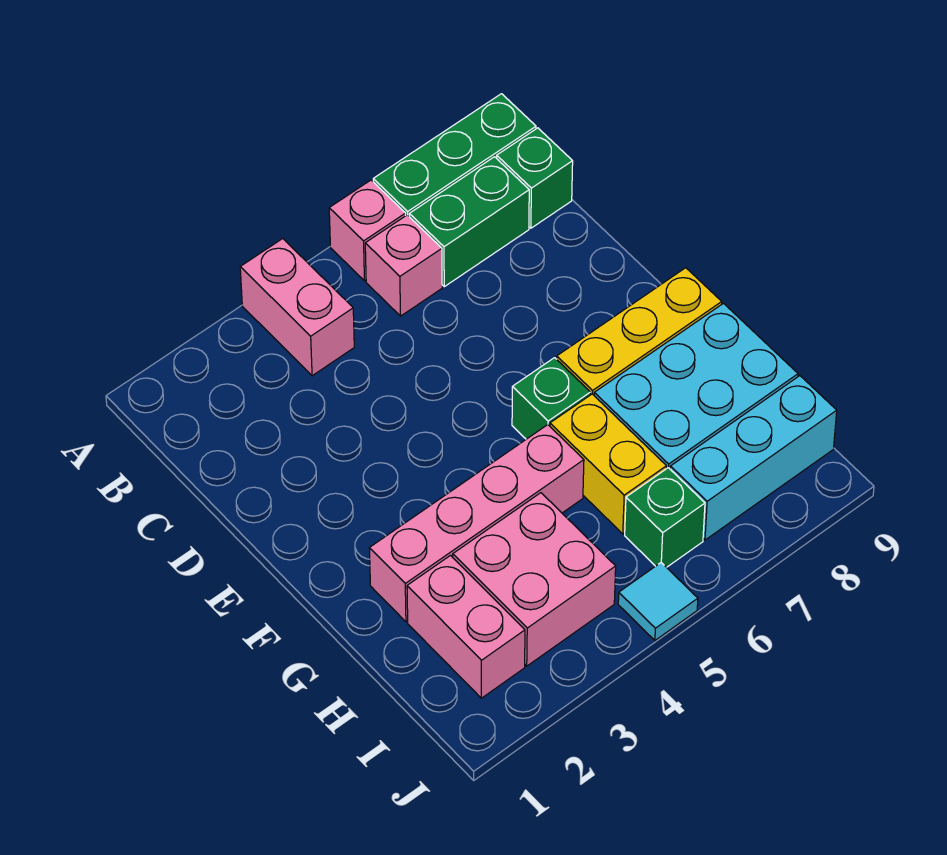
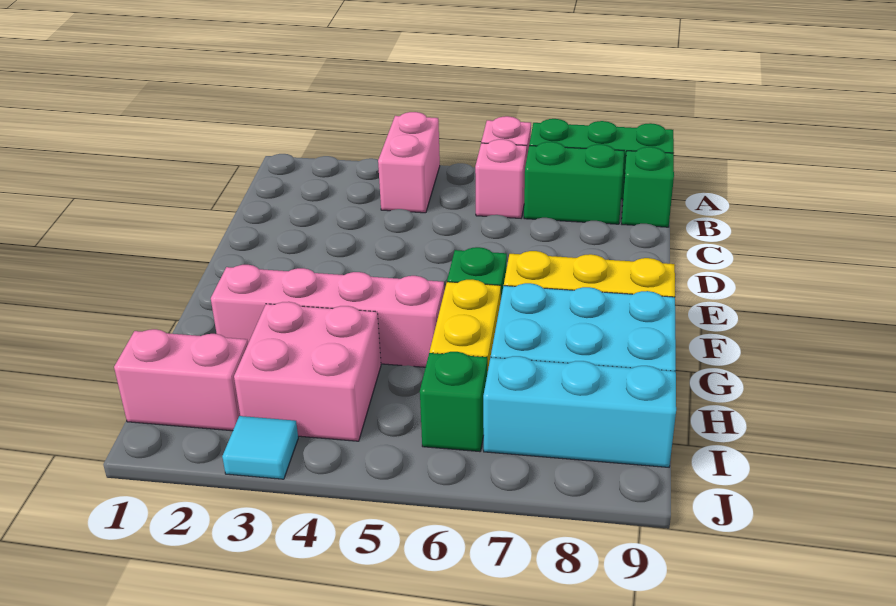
pink 1x2 brick [407,556,525,698] -> pink 1x2 brick turned to [114,329,248,431]
cyan 1x1 tile [618,563,698,640] -> cyan 1x1 tile moved to [222,416,298,479]

